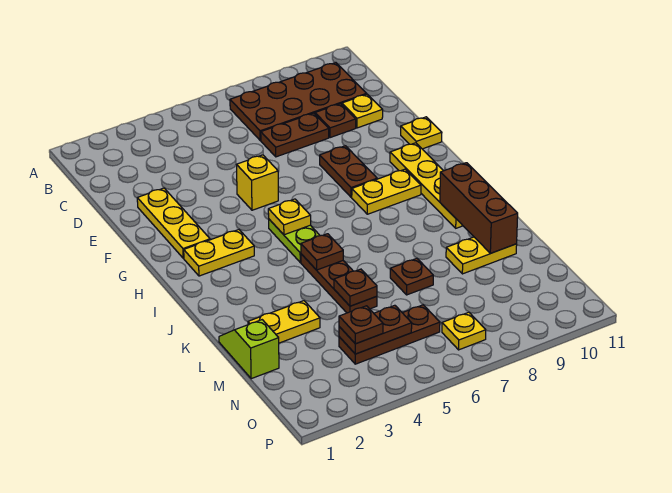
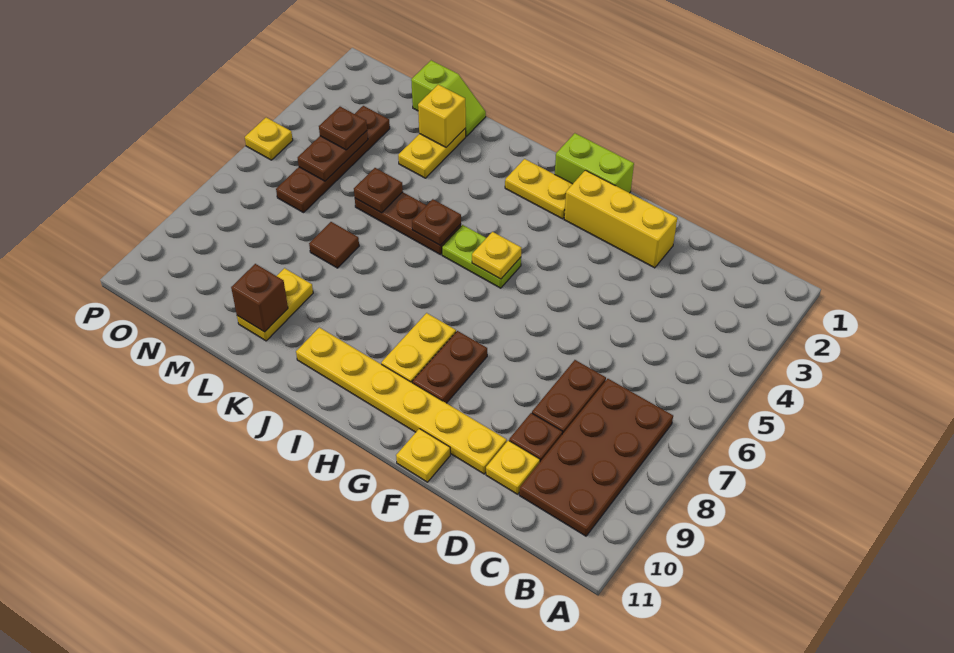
yellow 1x3 plate [137,188,210,258] -> yellow 1x3 brick [564,170,677,268]
yellow 1x1 brick [237,155,278,210] -> yellow 1x1 brick moved to [418,85,466,147]
brown 1x2 plate [320,146,377,197] -> brown 1x2 plate turned to [412,331,487,403]
none -> lime 1x2 brick [555,133,634,193]
yellow 1x4 plate [390,143,463,228] -> yellow 1x6 plate [296,327,507,474]
yellow 1x2 plate [184,230,254,276] -> yellow 1x2 plate turned to [505,159,572,219]
brown 1x3 brick [440,163,518,253] -> brown 1x1 brick [231,264,288,332]
brown 1x1 plate [390,258,433,295] -> brown 1x1 tile [309,222,359,268]
brown 1x3 plate [339,305,440,364] -> brown 1x4 plate [276,106,390,213]
yellow 1x1 plate [442,312,486,350] -> yellow 1x1 plate moved to [245,118,293,160]

